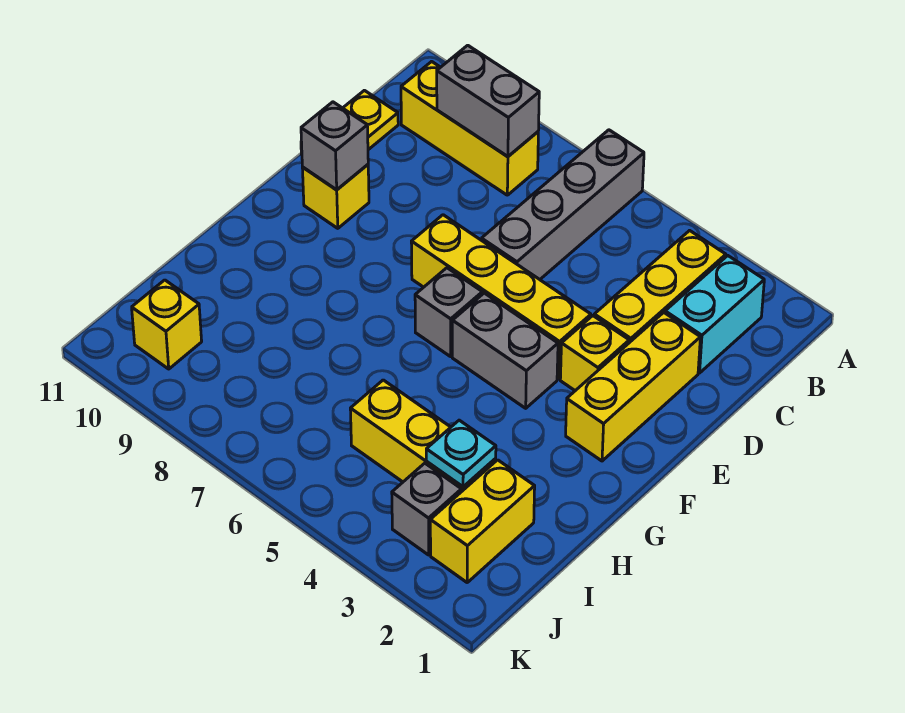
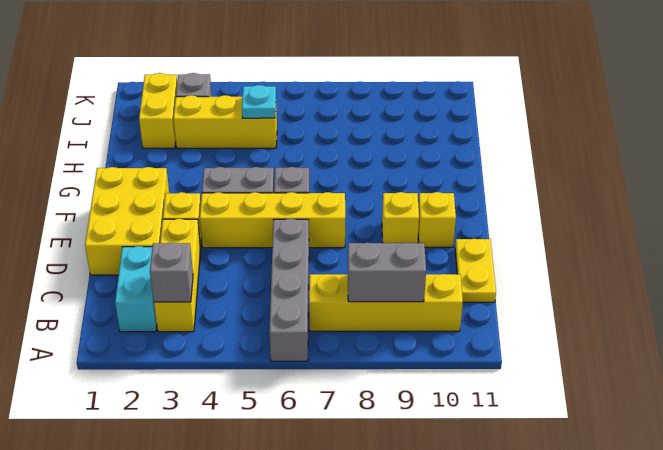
yellow 1x3 brick [401,62,538,195] -> yellow 1x4 brick [309,274,463,331]
yellow 1x3 brick [566,312,700,461] -> yellow 2x3 brick [85,167,169,275]
grey 1x1 brick [301,102,368,190] -> grey 1x1 brick moved to [150,243,193,302]
cyan 1x1 plate [426,420,496,487] -> cyan 1x1 plate moved to [242,85,276,118]
yellow 1x1 brick [132,280,202,369] -> yellow 1x1 brick moved to [382,192,419,243]

